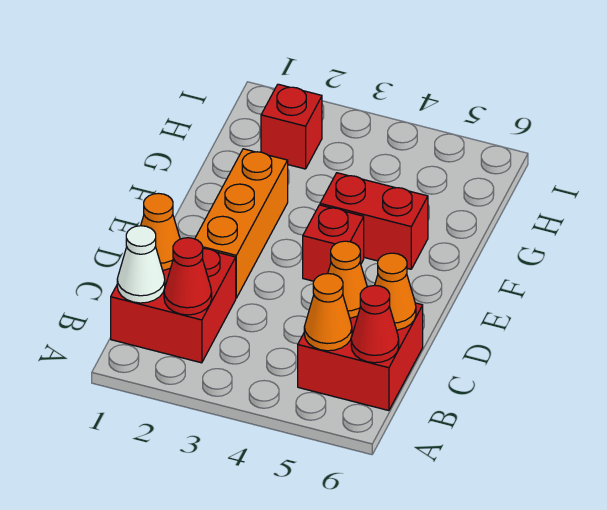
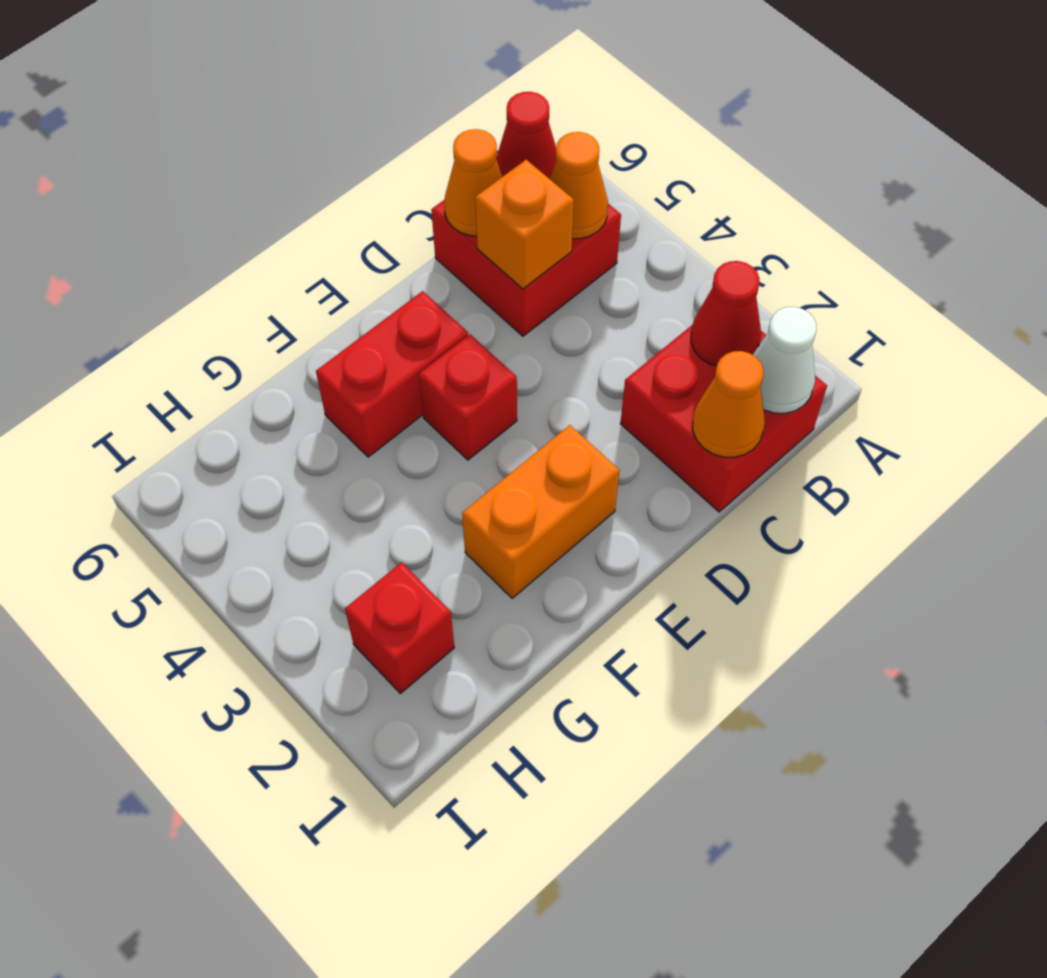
orange 1x1 cone [328,241,367,318] -> orange 1x1 brick [475,160,574,289]
orange 1x3 brick [195,149,288,298] -> orange 1x2 brick [462,425,619,598]
red 1x2 brick [320,173,428,269] -> red 1x2 brick turned to [316,291,468,457]

